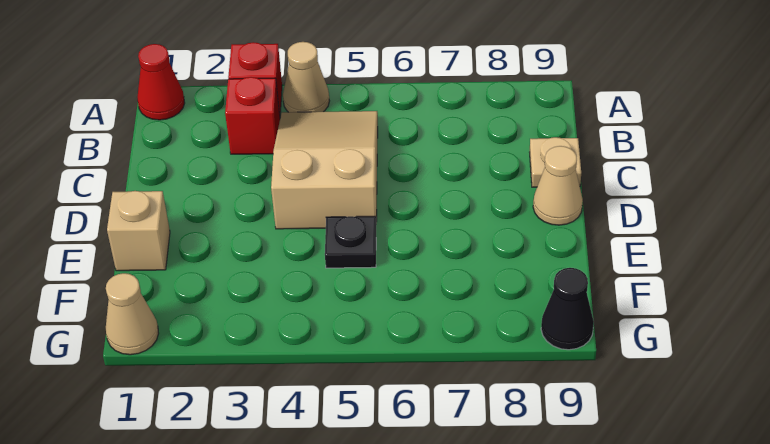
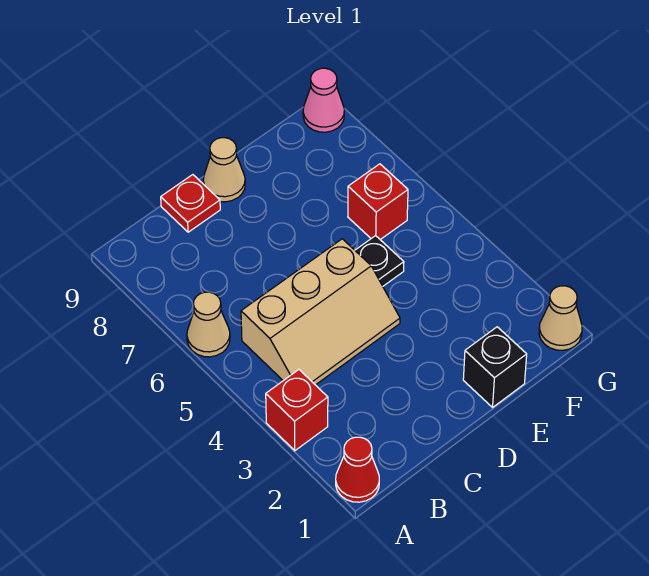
tan 1x1 cone [283,42,329,112] -> tan 1x1 cone moved to [187,292,230,357]
red 1x1 brick [225,77,280,154] -> red 1x1 brick moved to [348,164,408,240]
tan 2x3 slope [271,111,378,229] -> tan 2x3 slope turned to [241,239,400,385]
tan 1x1 plate [530,137,581,187] -> red 1x1 plate [161,175,220,232]
tan 1x1 brick [107,191,170,271] -> black 1x1 brick [463,327,527,407]
black 1x1 cone [541,268,594,350] -> pink 1x1 cone [303,68,344,132]

